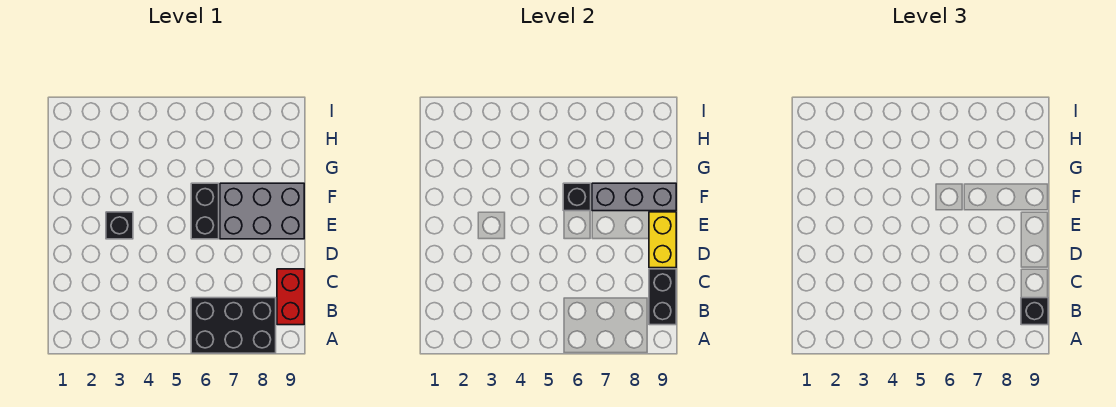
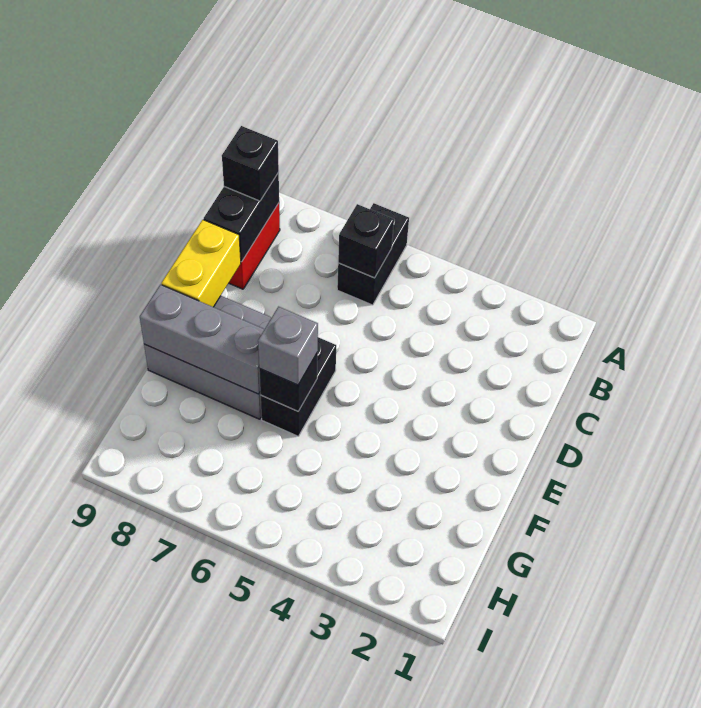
black 2x3 brick [191,298,276,353] -> black 1x2 brick [337,203,409,305]
black 1x1 brick [106,212,133,239] -> black 1x1 brick moved to [338,204,394,278]
none -> grey 1x1 brick [258,307,318,385]

